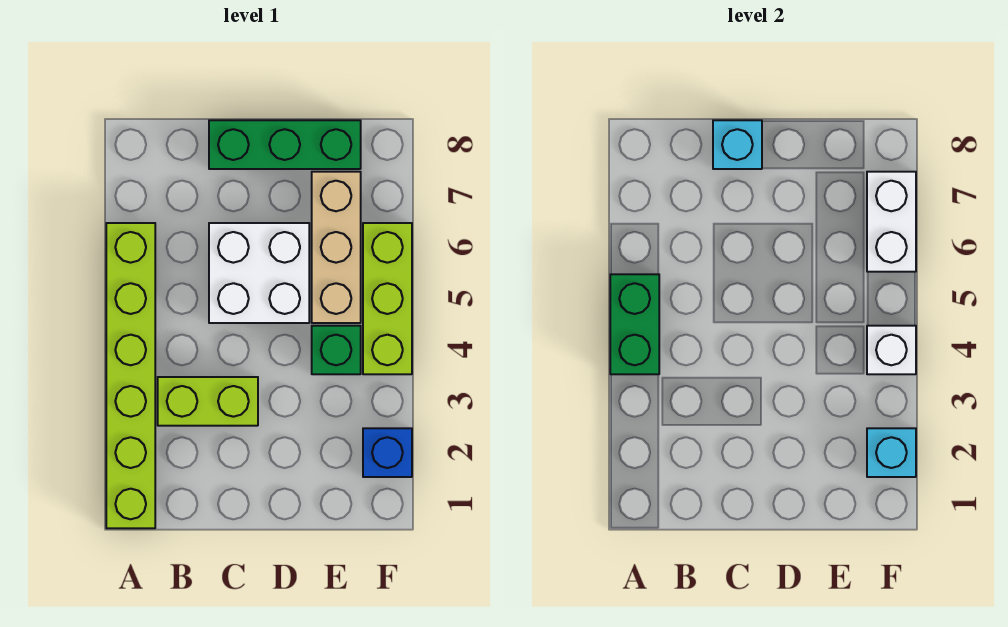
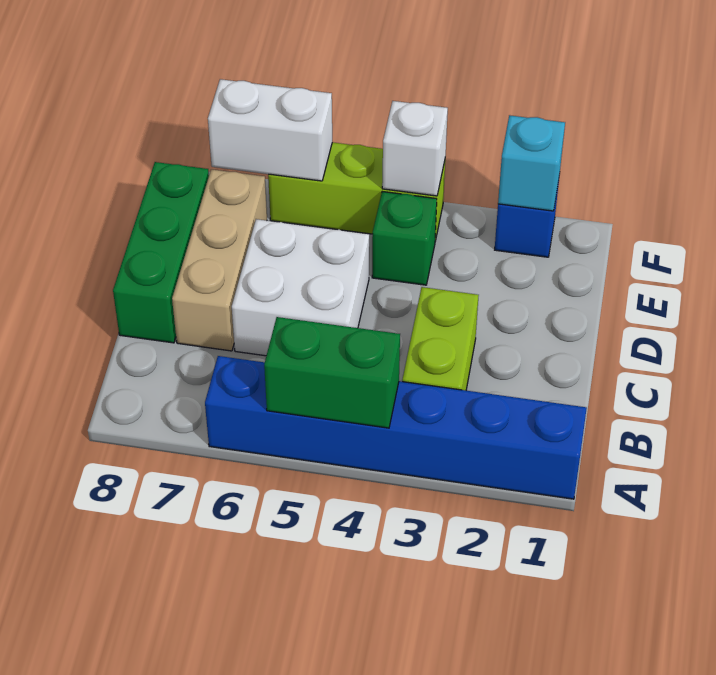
lime 1x6 brick [106,223,155,528] -> blue 1x6 brick [205,356,587,499]
cyan 1x1 brick [713,120,762,169] -> none
tan 1x3 brick [312,172,361,323] -> tan 1x3 brick turned to [172,169,267,351]

